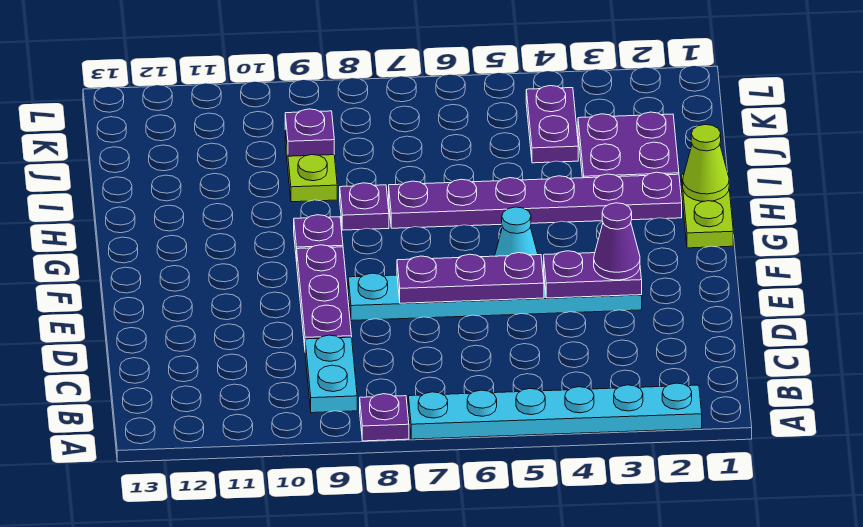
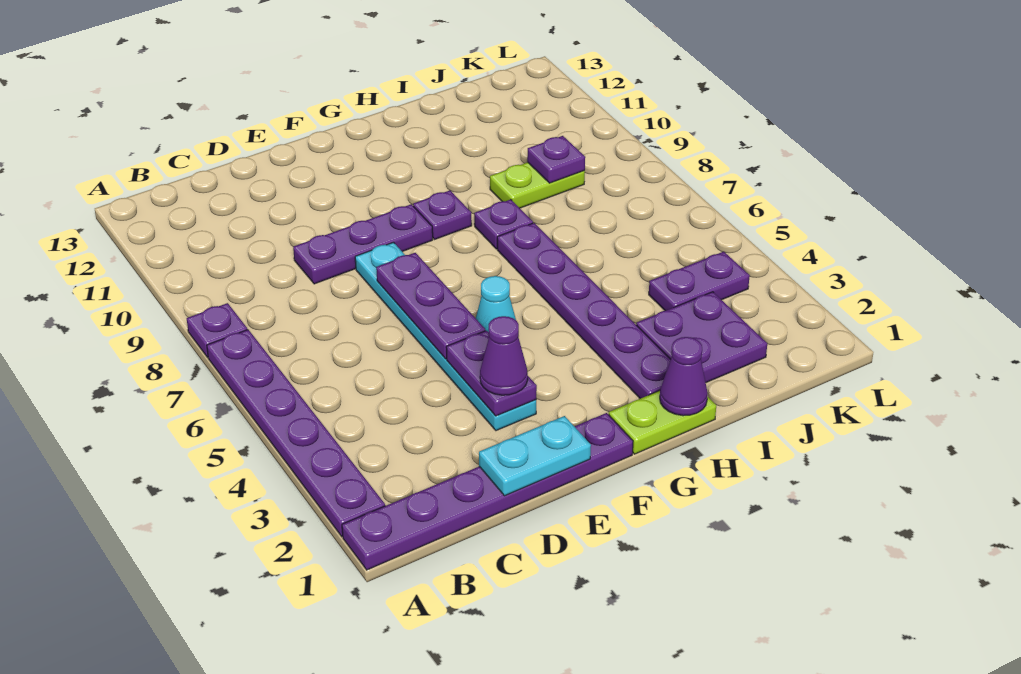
none -> purple 1x6 plate [342,413,633,570]
cyan 1x6 plate [408,383,702,439] -> purple 1x6 plate [207,330,385,537]
cyan 1x2 plate [305,335,357,413] -> cyan 1x2 plate moved to [479,416,591,496]
lime 1x1 cone [683,124,729,201] -> purple 1x1 cone [660,337,708,416]

